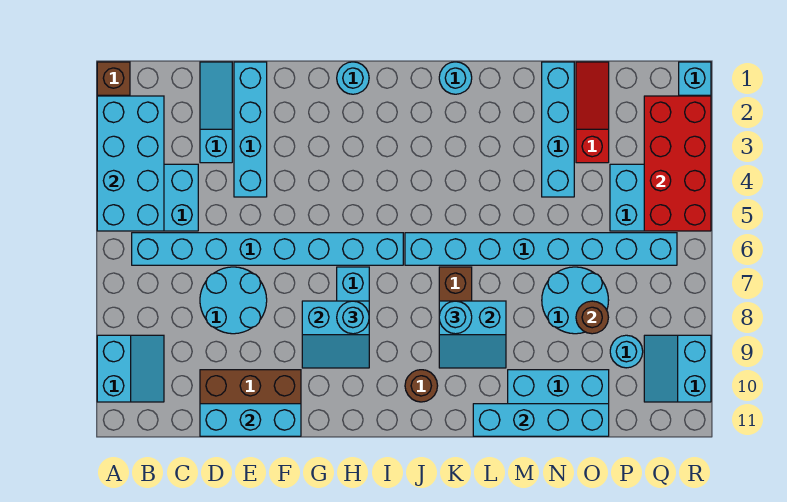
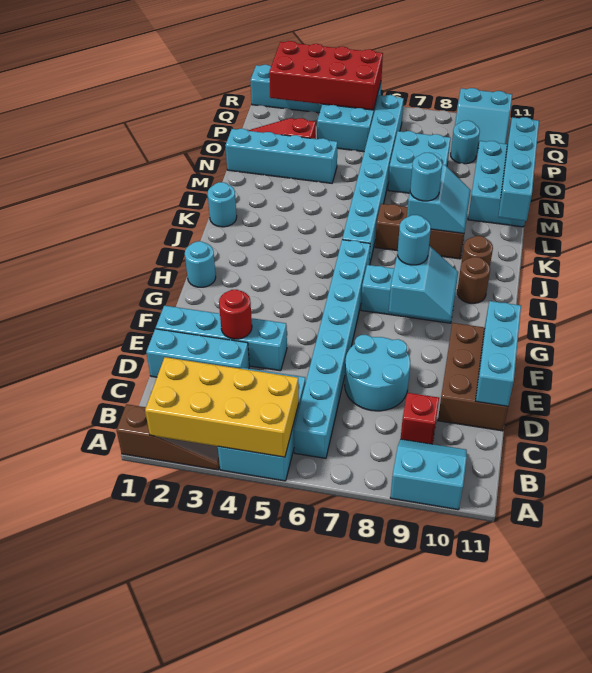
cyan 2x4 brick [97,96,164,231] -> yellow 2x4 brick [145,357,299,457]
none -> red 1x1 brick [401,393,439,444]
cyan 1x3 slope [200,62,232,163] -> cyan 1x3 brick [146,329,249,377]
none -> red 1x1 round brick [219,290,252,339]
cyan 2x2 round brick [542,267,609,334] -> cyan 2x2 brick [388,131,451,193]
brown 1x1 round brick [576,301,608,334] -> brown 1x1 round brick moved to [457,257,490,303]

